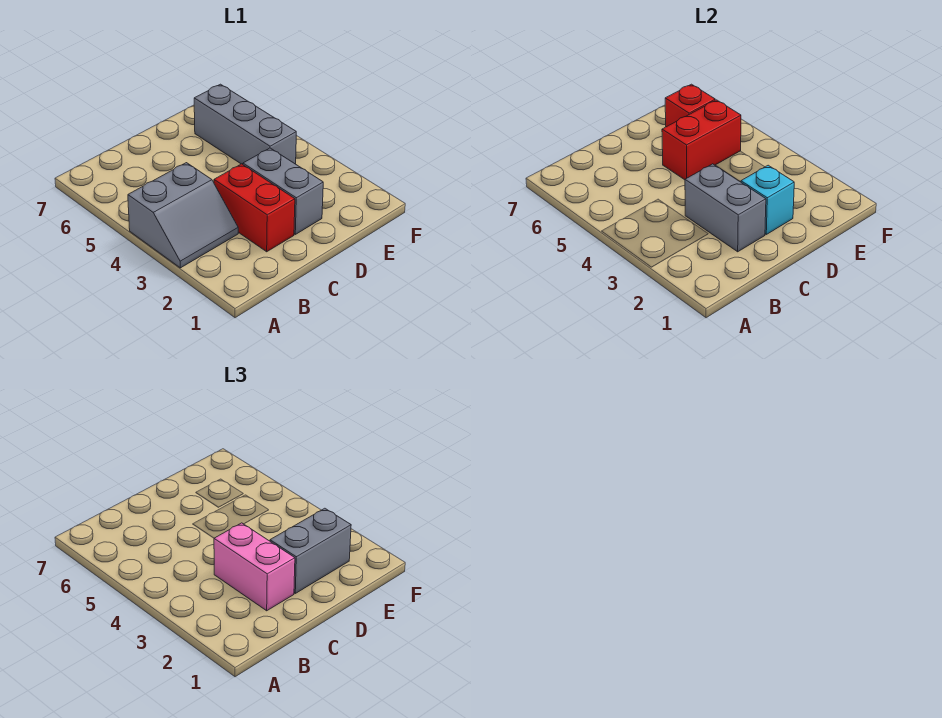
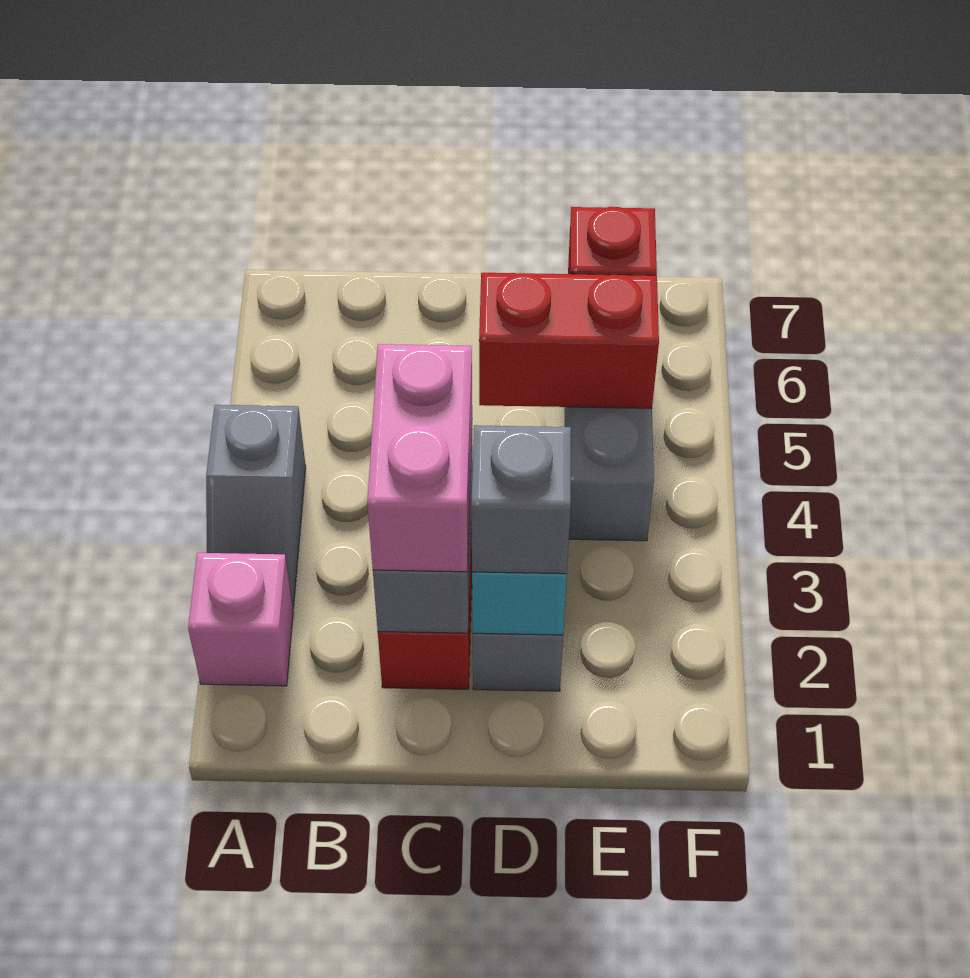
none -> pink 1x1 brick [188,553,293,686]
grey 2x2 slope [128,163,238,268] -> grey 1x2 slope [206,405,306,608]
grey 1x2 brick [270,508,351,593] -> grey 1x1 brick [471,425,571,574]

